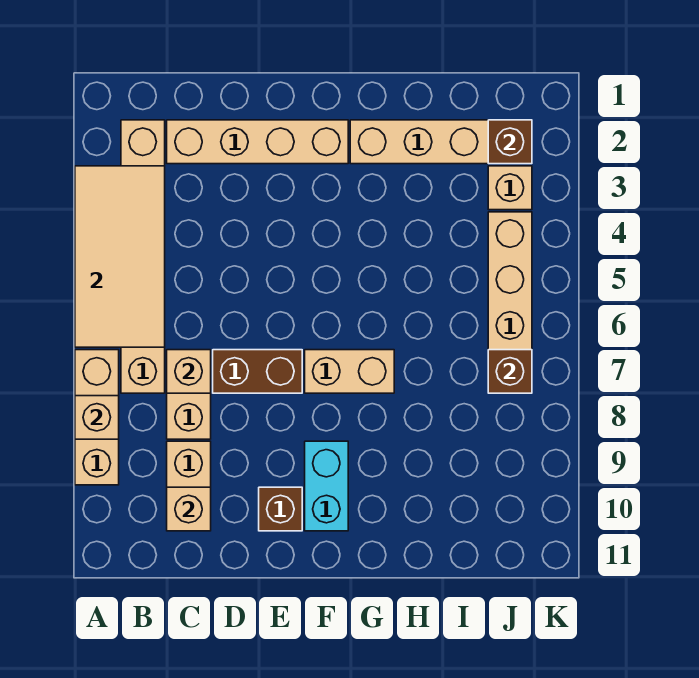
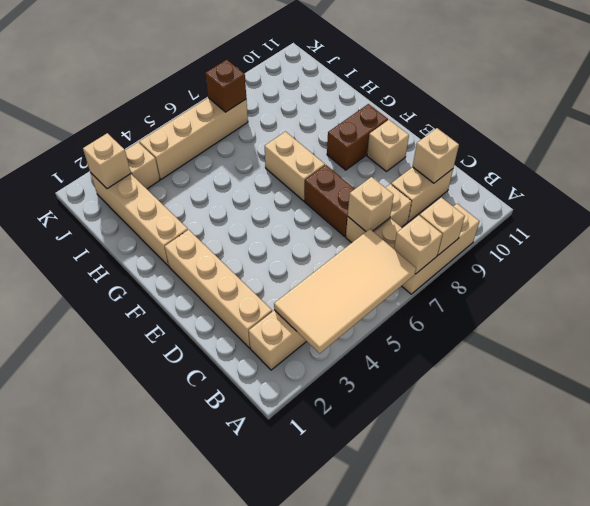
none -> tan 1x1 brick [394,215,442,274]
brown 1x1 brick [259,487,302,531] -> tan 1x1 brick [367,120,409,172]
cyan 1x2 brick [305,441,348,531] -> brown 1x2 brick [327,104,388,170]
brown 1x1 brick [488,120,532,164] -> tan 1x1 brick [83,133,131,189]

